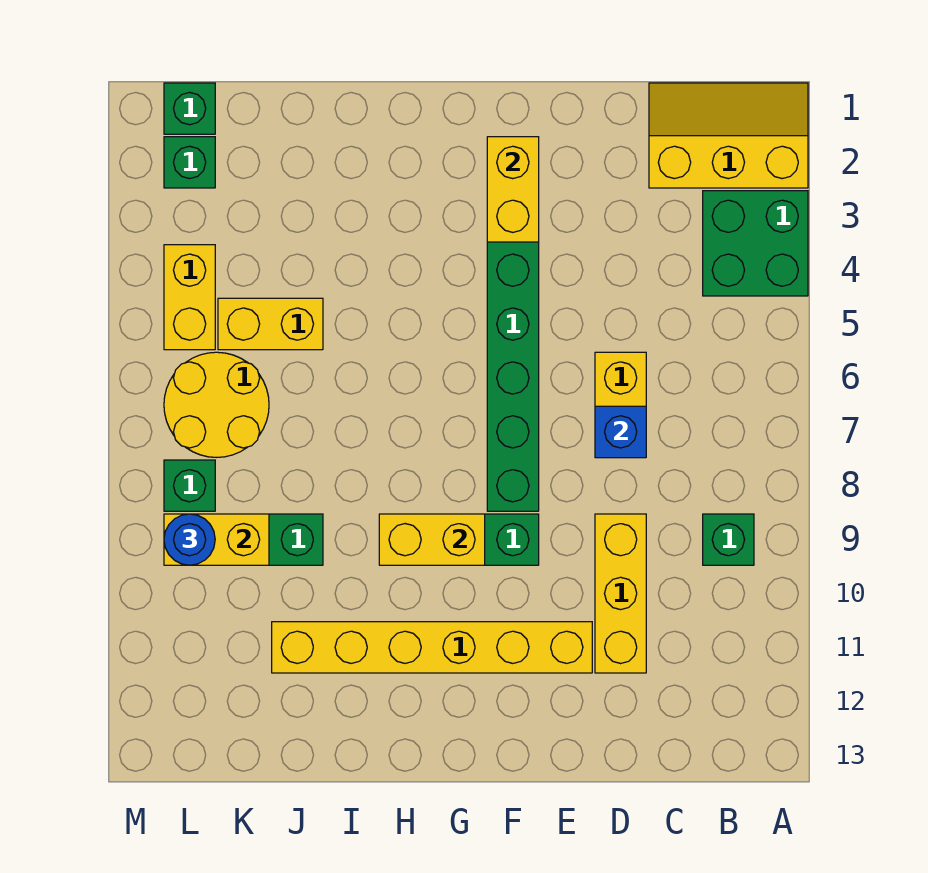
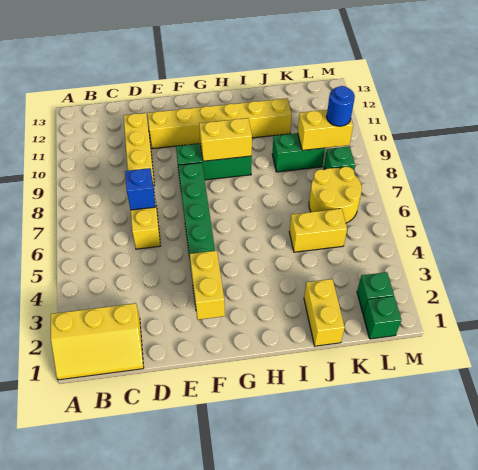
green 2x2 brick [703,191,808,296] -> none
green 1x1 brick [703,514,754,565] -> none
yellow 1x2 brick [164,245,215,350] -> yellow 1x2 brick moved to [304,279,345,346]

